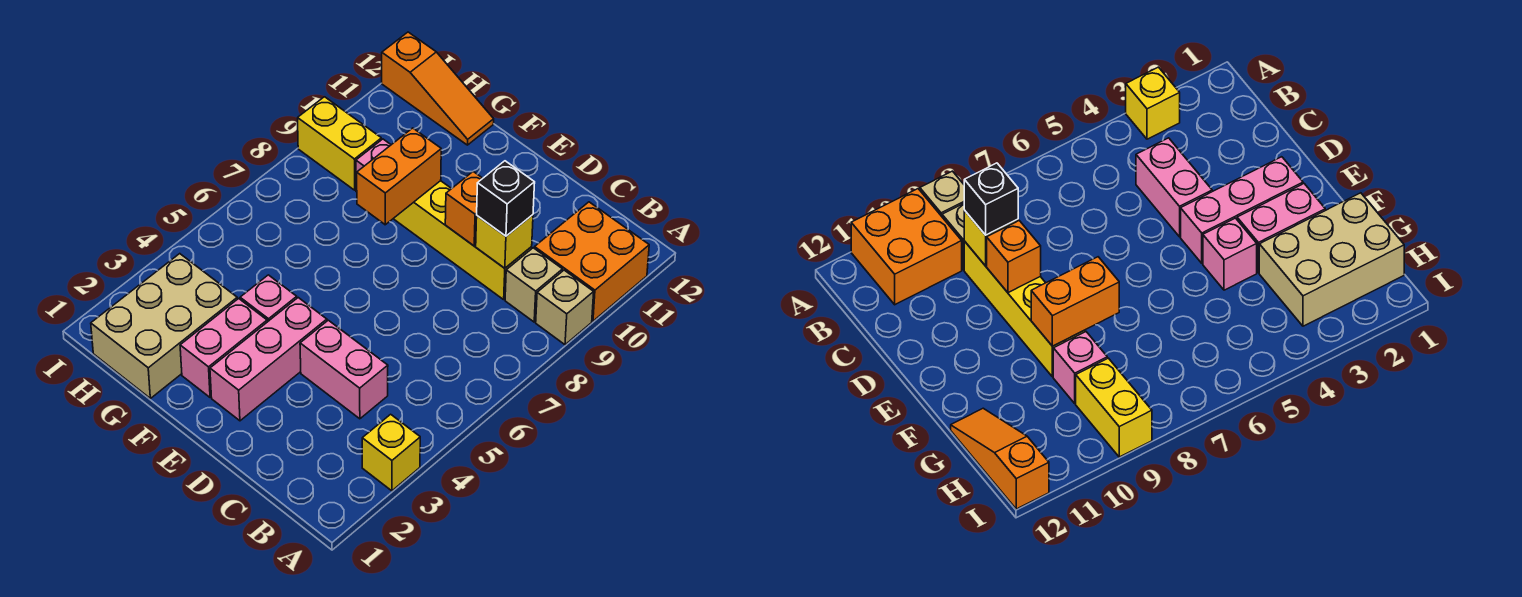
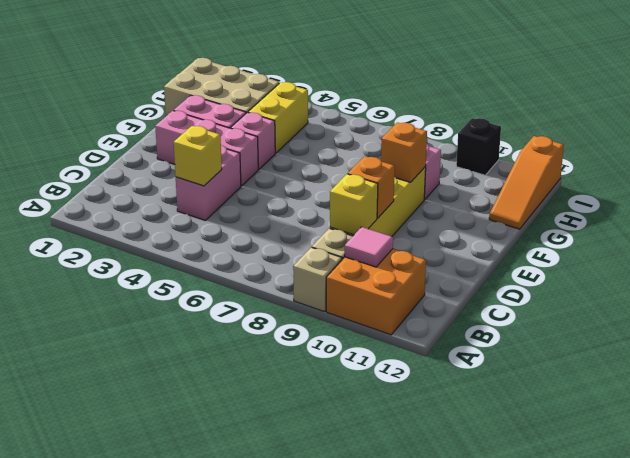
yellow 1x1 brick [362,414,420,491] -> yellow 1x1 brick moved to [174,126,222,186]
none -> pink 1x1 tile [345,227,393,267]
black 1x1 brick [477,161,535,236] -> black 1x1 brick moved to [456,118,501,175]
orange 1x2 brick [357,128,441,225] -> orange 1x1 brick [381,122,427,182]
yellow 1x2 brick [298,97,381,190] -> yellow 1x2 brick moved to [248,82,308,153]

